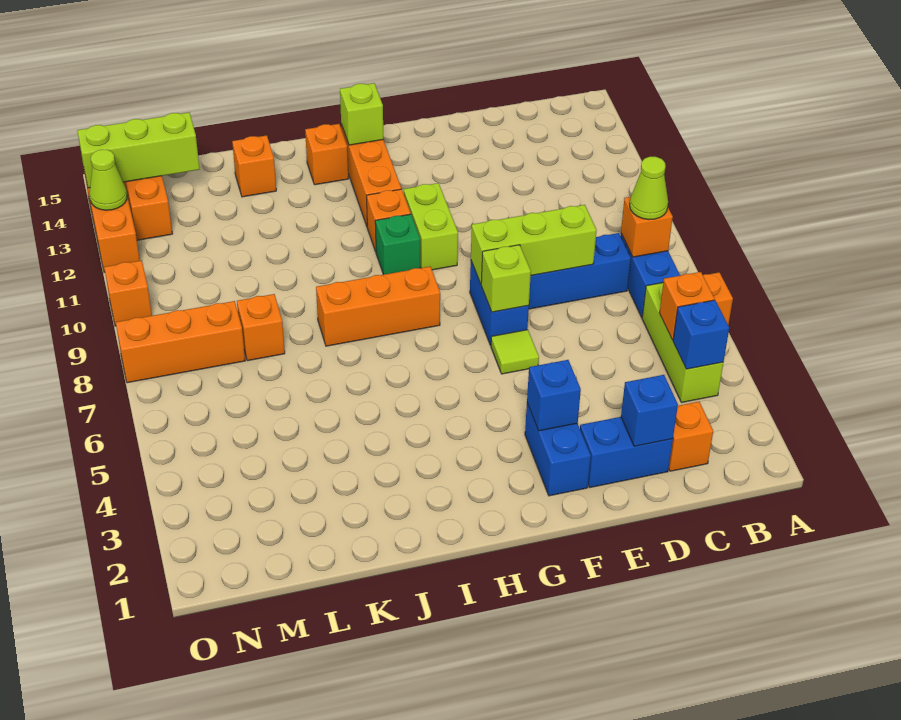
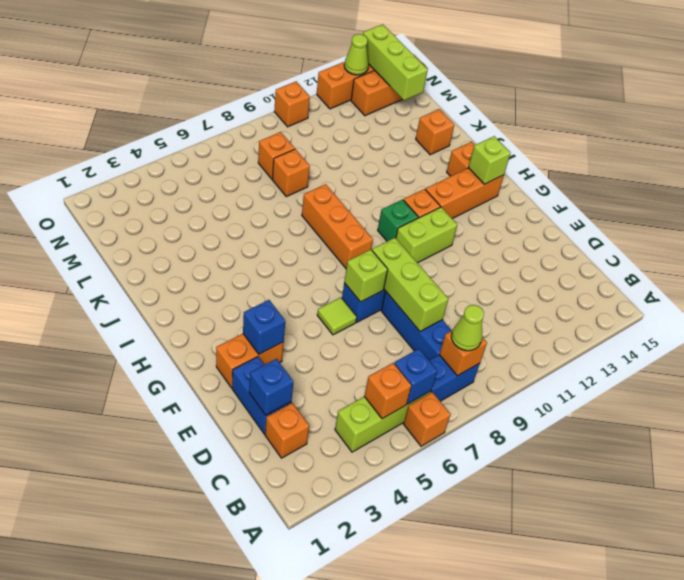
blue 1x1 brick [673,300,729,369] -> blue 1x1 brick moved to [394,349,437,404]
blue 1x2 brick [525,403,591,496] -> orange 1x2 brick [216,334,284,388]
orange 1x3 brick [116,301,245,383] -> orange 1x1 brick [258,132,295,179]

